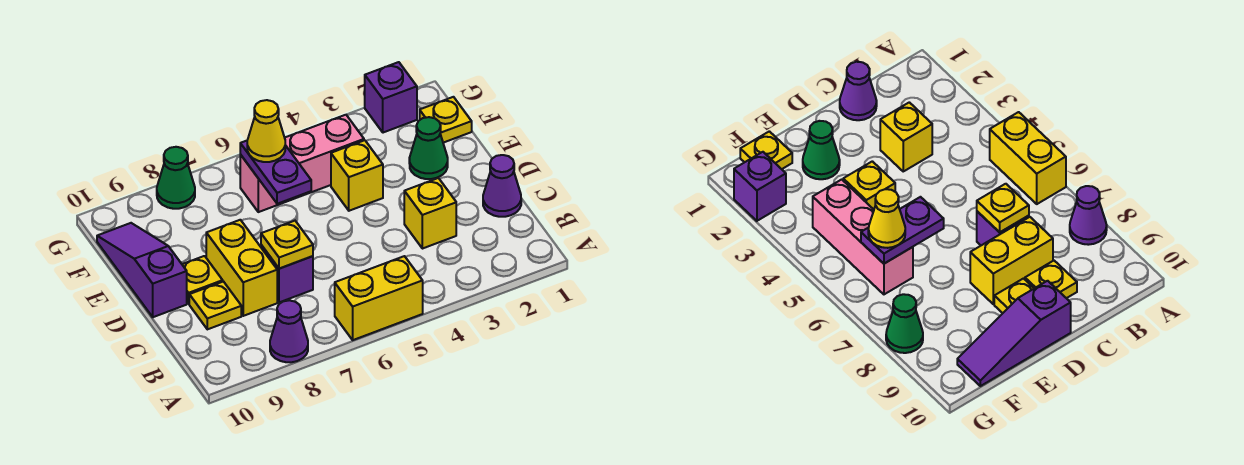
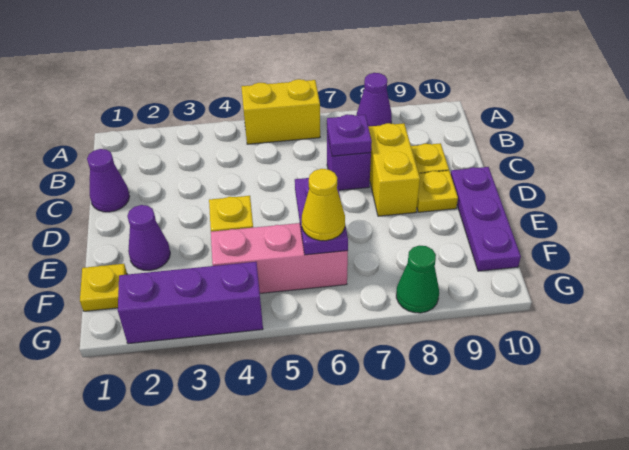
yellow 1x1 brick [404,178,456,249] -> none
yellow 1x1 plate [261,221,313,269] -> purple 1x1 plate [327,114,372,156]
purple 1x3 slope [97,223,187,317] -> purple 1x3 plate [451,167,521,271]
green 1x1 cone [409,117,448,179] -> purple 1x1 cone [127,205,170,270]
purple 1x1 brick [365,62,417,133] -> purple 1x3 brick [118,262,263,344]

